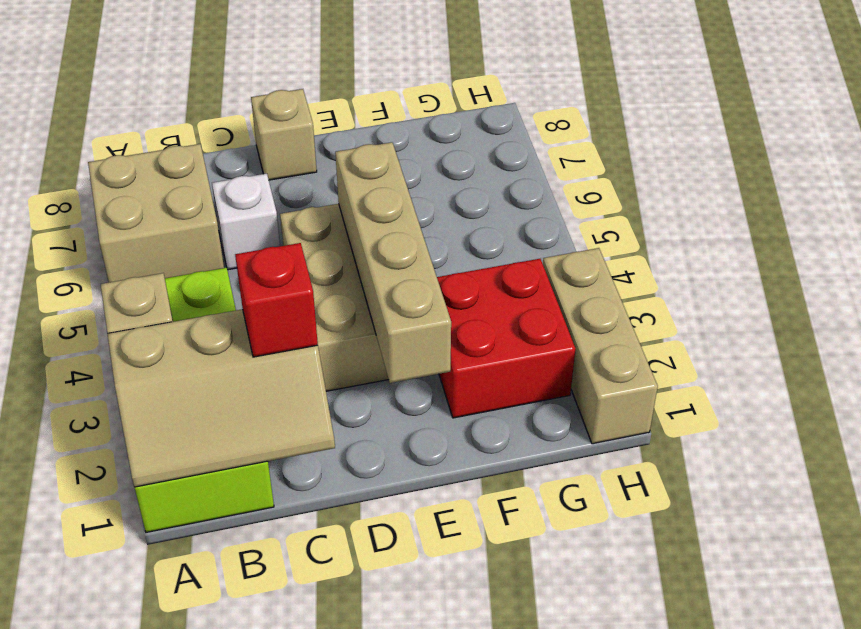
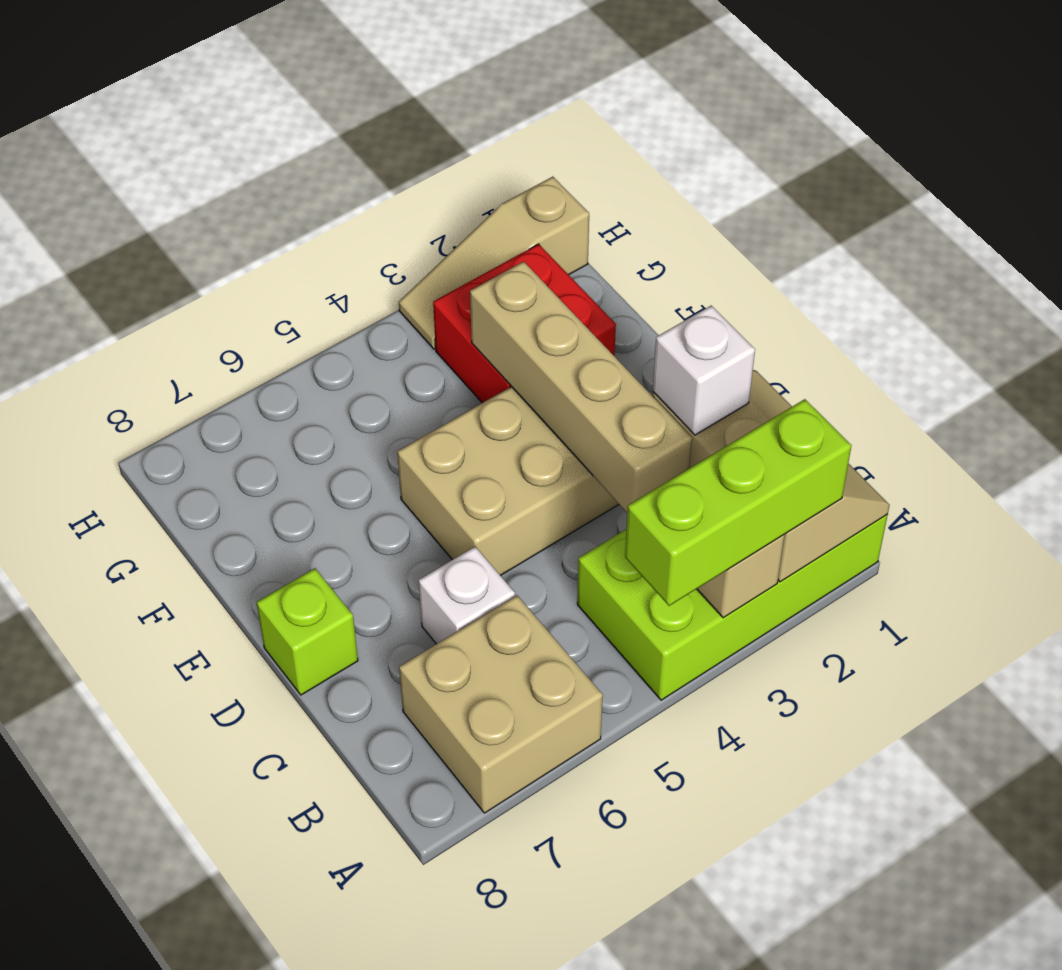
none -> lime 1x3 brick [625,399,851,606]
red 1x1 brick [235,243,318,357] -> white 1x1 brick [653,306,755,435]
tan 1x1 brick [251,89,317,180] -> lime 1x1 brick [257,568,358,695]
tan 1x4 brick [335,142,451,383] -> tan 1x4 brick turned to [470,261,692,512]
tan 1x3 brick [543,248,658,444] -> tan 1x3 slope [399,177,589,349]

